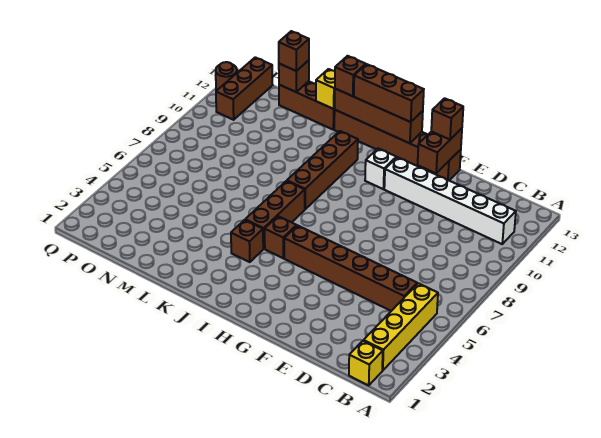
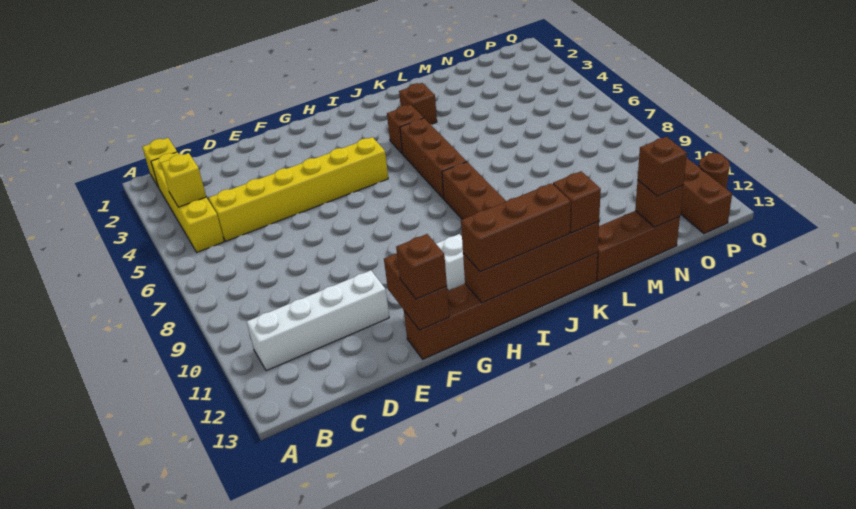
white 1x6 brick [384,157,516,244] -> white 1x4 brick [247,270,389,371]
brown 1x6 brick [284,225,417,311] -> yellow 1x6 brick [209,137,388,241]
brown 1x1 brick [265,216,297,258] -> brown 1x1 brick moved to [399,83,437,124]
yellow 1x1 brick [316,69,335,109] -> yellow 1x1 brick moved to [161,153,206,207]

